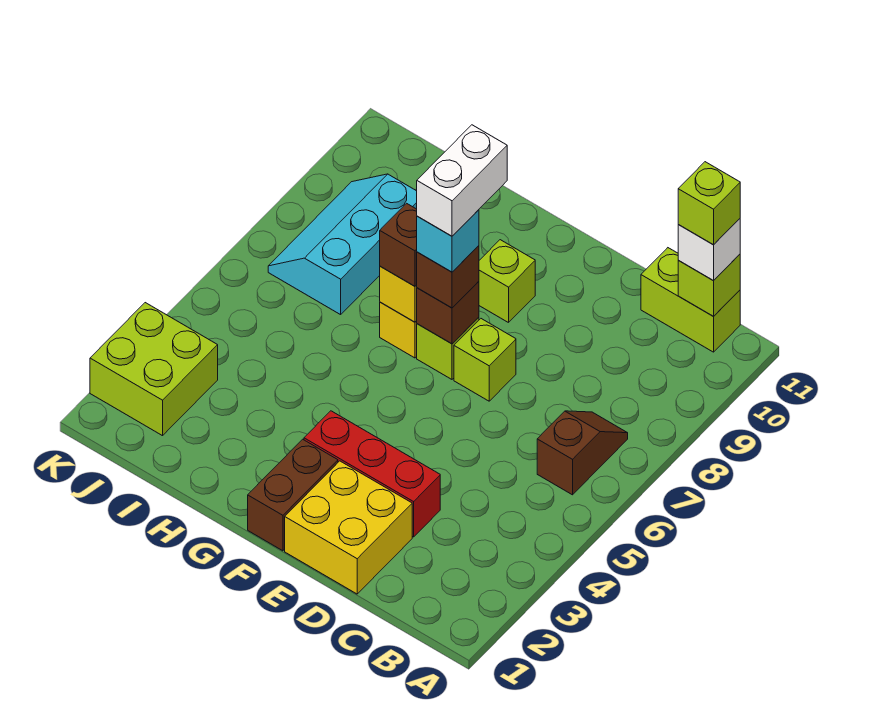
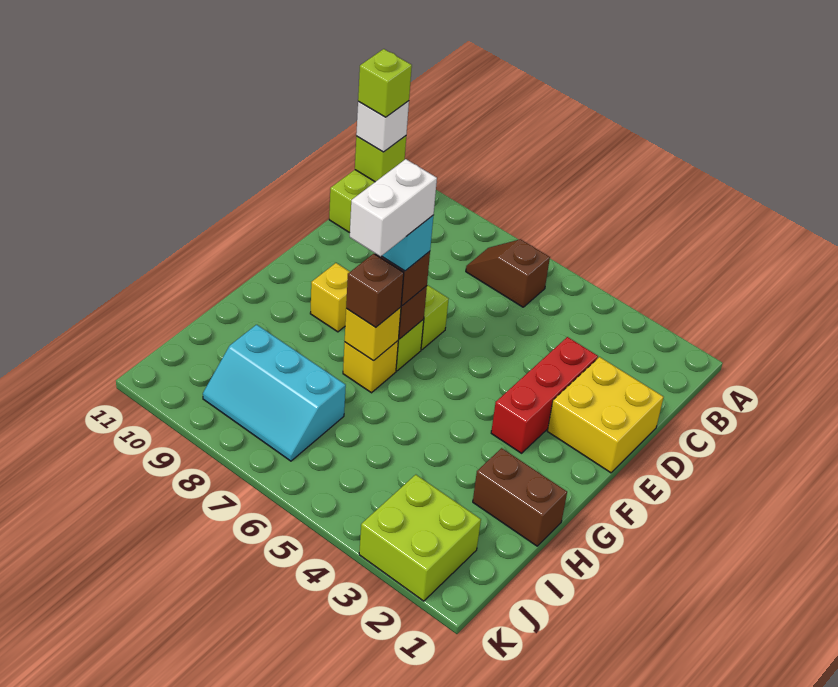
brown 1x2 brick [248,439,338,551] -> brown 1x2 brick moved to [473,448,567,546]
white 1x2 brick [417,125,507,236] -> white 1x2 brick turned to [350,159,437,257]
lime 1x1 brick [479,240,535,323] -> yellow 1x1 brick [310,263,350,332]

